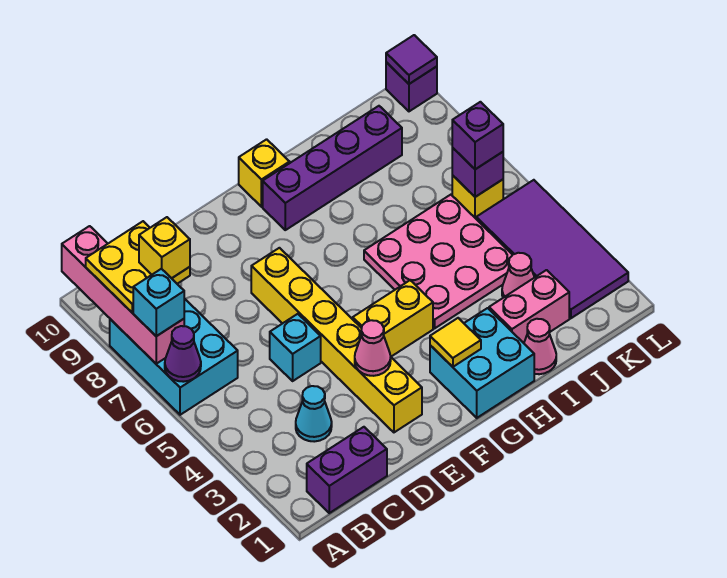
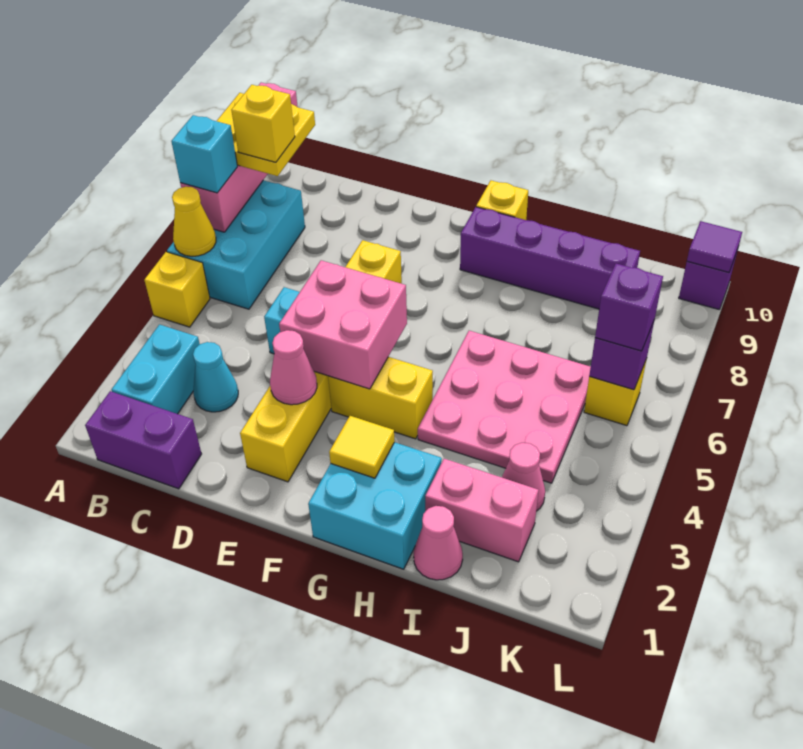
none -> yellow 1x1 brick [144,252,210,327]
purple 1x1 cone [165,326,201,382] -> yellow 1x1 cone [172,187,216,256]
none -> cyan 1x2 brick [112,325,200,414]
none -> pink 2x2 brick [279,260,407,389]
purple 2x4 tile [476,180,628,318] -> none

